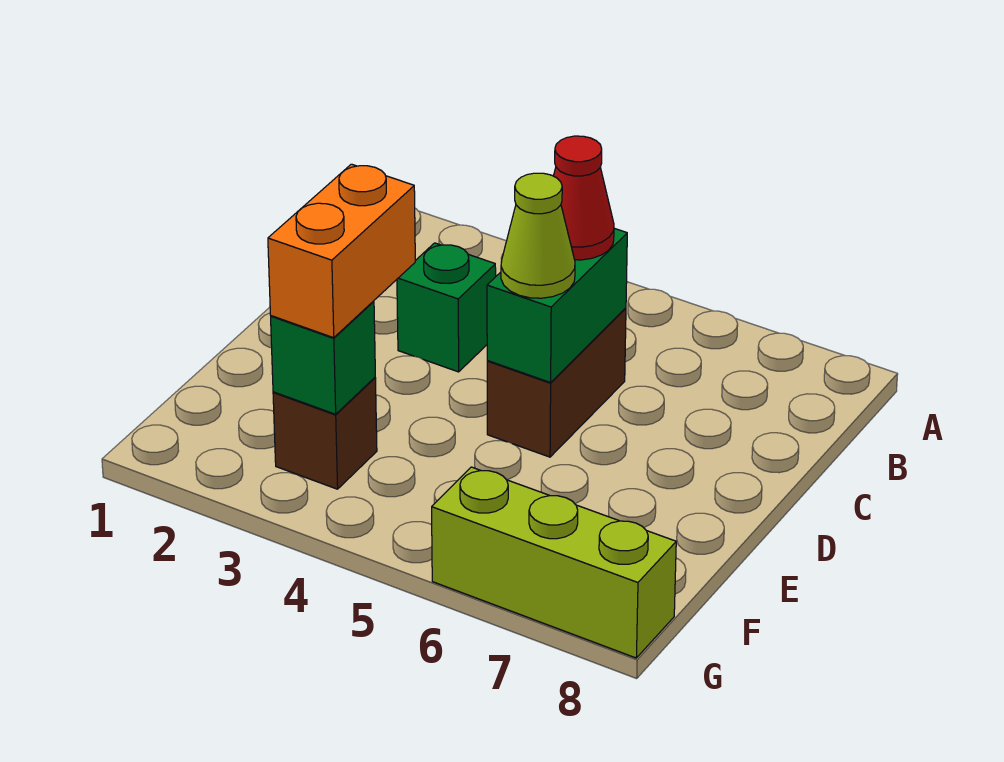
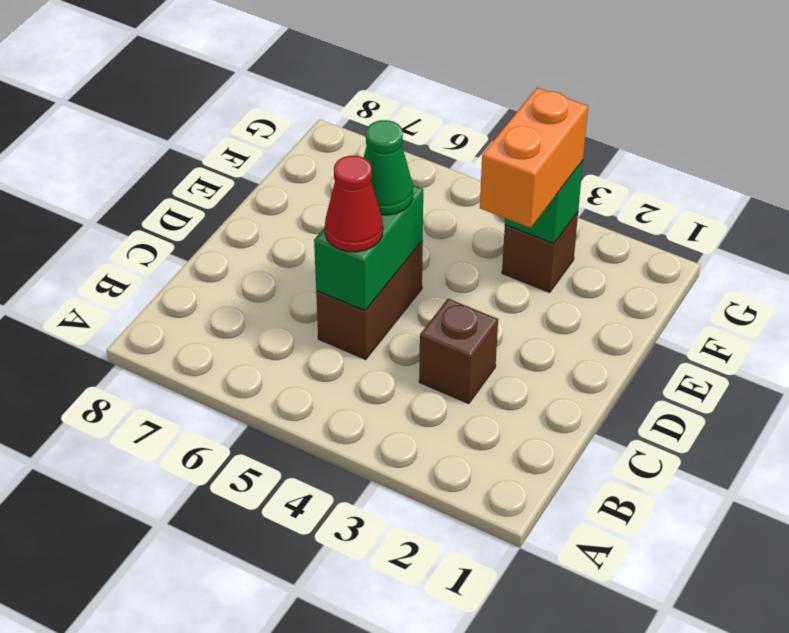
green 1x1 brick [397,243,496,372] -> brown 1x1 brick [419,299,498,404]
lime 1x1 cone [501,173,575,298] -> green 1x1 cone [363,120,413,215]
lime 1x3 brick [432,467,676,658] -> none

